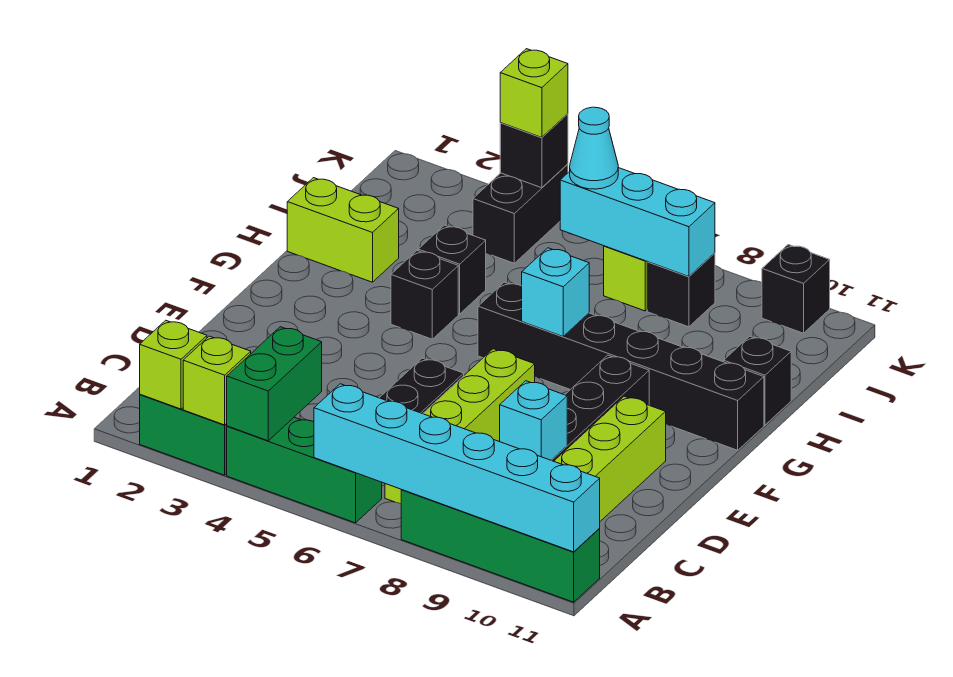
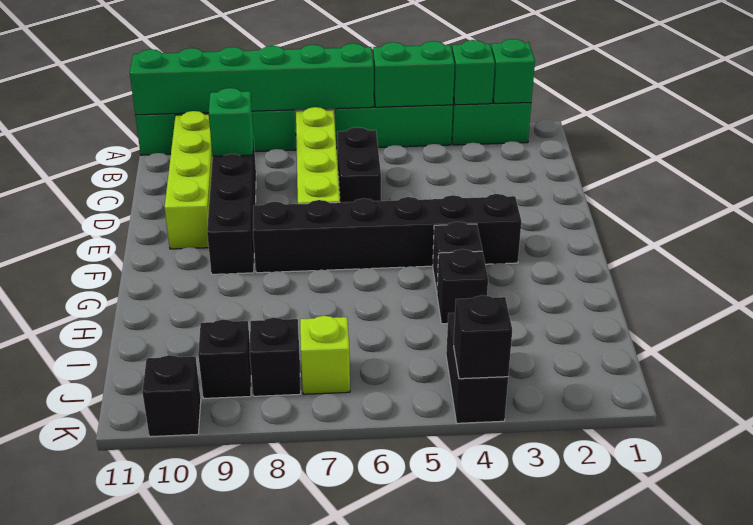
lime 1x1 brick [140,320,207,409] -> green 1x1 brick [491,39,535,104]
lime 1x1 brick [183,336,251,425] -> green 1x1 brick [452,40,495,105]
green 1x2 brick [227,327,322,441] -> green 1x2 brick turned to [373,41,455,107]
cyan 1x6 brick [314,384,600,552] -> green 1x6 brick [130,43,374,115]
cyan 1x1 brick [500,381,567,460] -> green 1x1 brick [209,88,253,156]
black 1x6 brick [478,282,764,450] -> black 1x6 brick moved to [253,194,521,273]
cyan 1x1 brick [522,248,589,336] -> none
lime 1x2 brick [287,178,399,282] -> none
black 1x1 brick [724,336,791,425] -> black 1x1 brick moved to [198,319,251,398]
cyan 1x3 brick [560,168,715,276] -> none
cyan 1x1 cone [570,107,618,189] -> none
lime 1x1 brick [500,49,568,137] -> none

